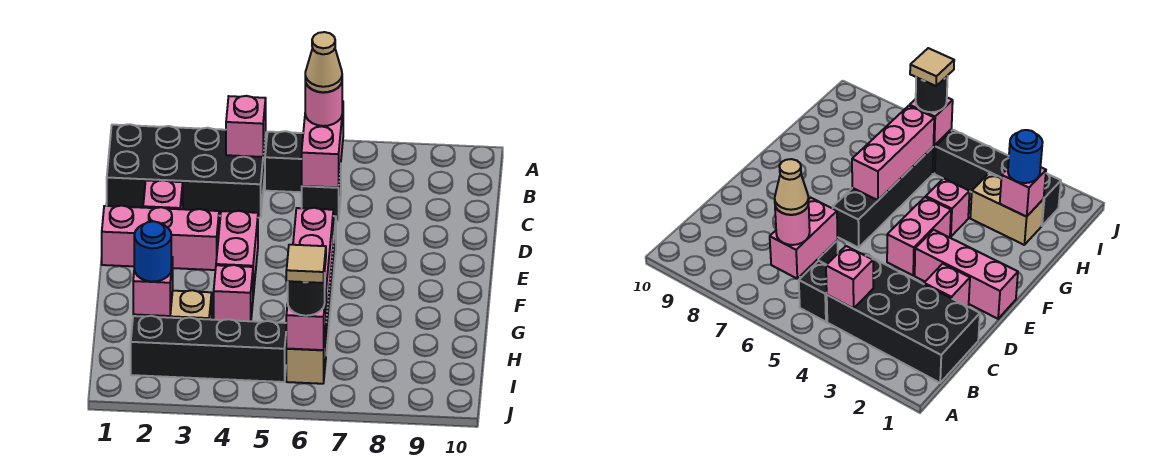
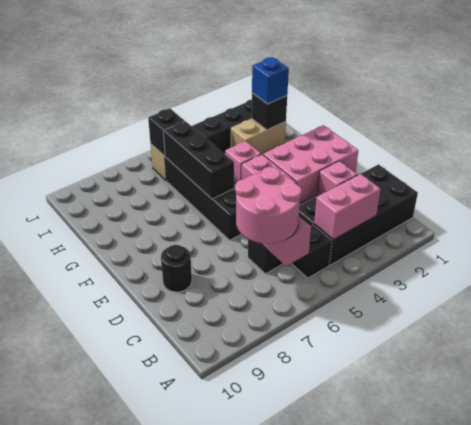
pink 1x1 brick [226,96,266,157] -> pink 1x2 brick [314,174,381,240]
pink 1x1 round brick [305,81,342,126] -> pink 2x2 round brick [235,167,302,244]
tan 1x1 cone [305,32,342,92] -> none
pink 1x3 brick [102,206,219,270] -> pink 2x3 brick [263,125,358,203]
pink 1x3 brick [293,208,333,318] -> black 1x3 brick [163,121,234,199]
pink 1x1 brick [133,257,173,316] -> black 1x1 brick [252,93,287,130]
blue 1x1 round brick [134,221,171,282] -> blue 1x1 brick [252,57,289,104]
pink 1x1 brick [286,291,326,350] -> black 1x1 brick [148,109,184,156]
black 1x1 round brick [288,273,325,316] -> black 1x1 round brick moved to [161,245,192,292]
tan 1x1 tile [286,245,326,283] -> none

